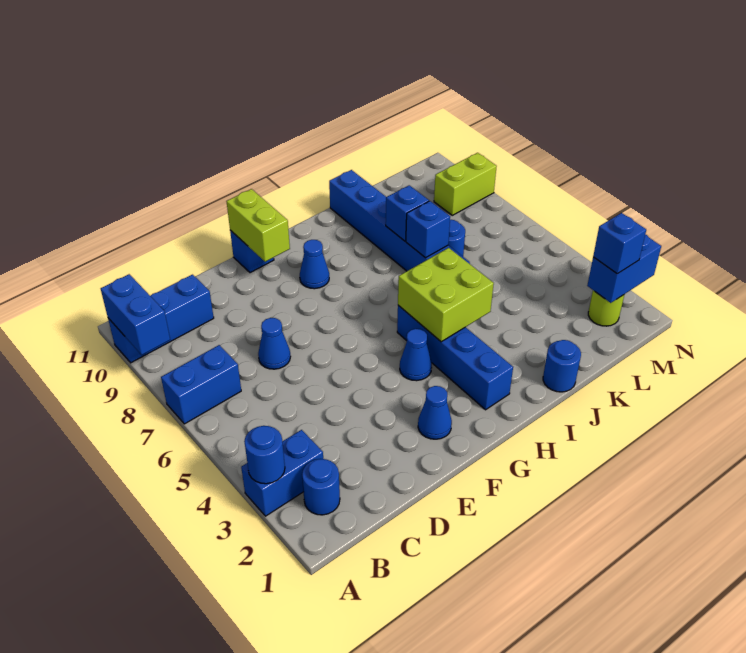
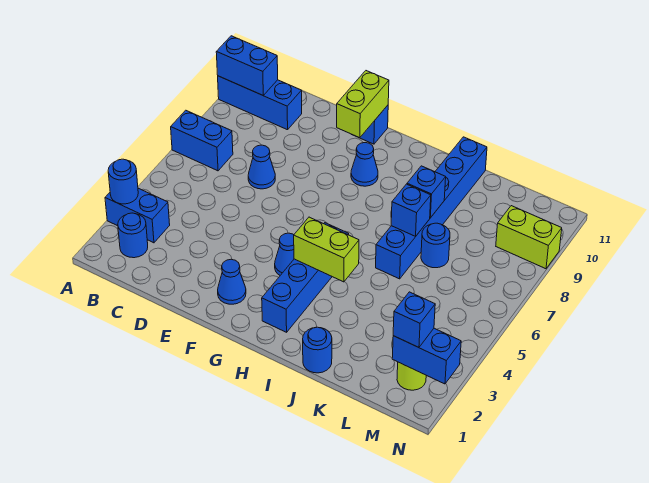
blue 1x2 brick [101,274,170,355] -> blue 1x2 brick turned to [216,36,278,96]
lime 2x2 brick [398,248,494,342] -> lime 1x2 brick [294,217,359,282]

